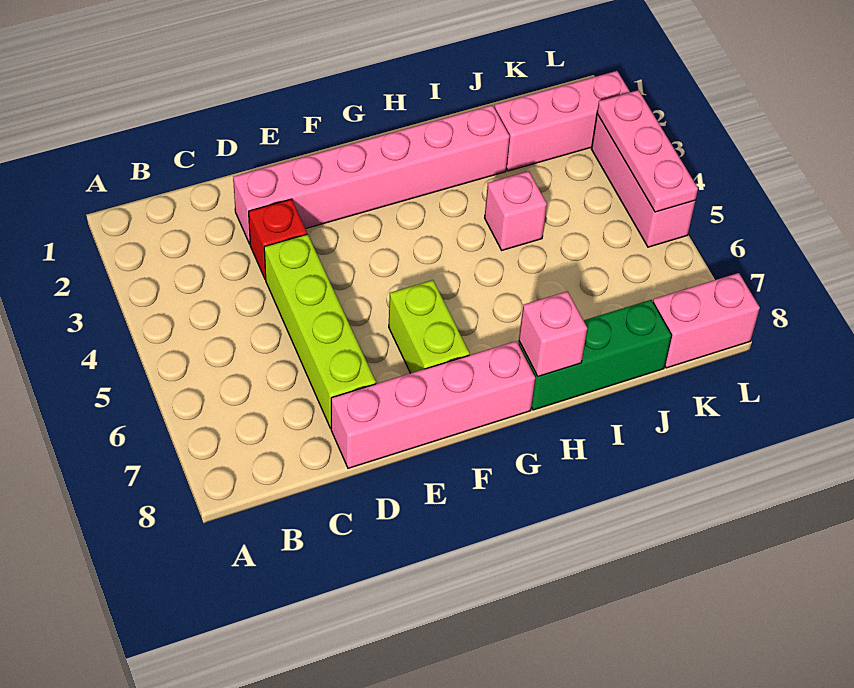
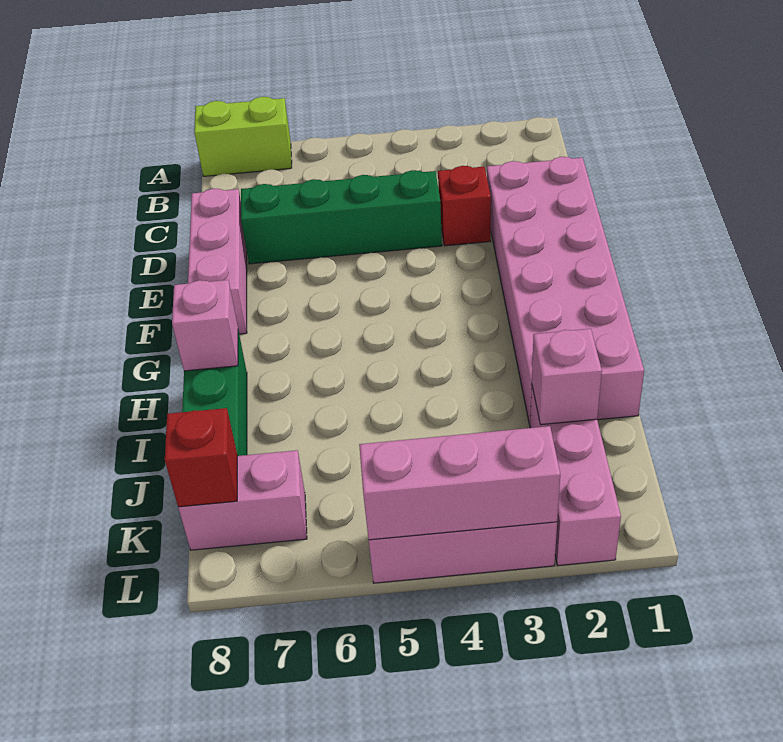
pink 1x6 brick [233,105,510,244] -> pink 2x6 brick [487,157,644,425]
lime 1x4 brick [264,234,376,428] -> green 1x4 brick [241,170,442,264]
pink 1x4 brick [331,341,535,468] -> pink 1x3 brick [188,188,247,334]
lime 1x2 brick [389,280,470,373] -> lime 1x2 brick moved to [194,97,292,176]
pink 1x1 brick [485,171,547,250] -> pink 1x1 brick moved to [532,329,602,425]
pink 1x2 brick [653,273,760,368] -> pink 1x2 brick turned to [178,450,307,550]
none -> red 1x1 brick [165,408,237,507]
pink 1x3 plate [597,90,698,212] -> pink 1x3 brick [359,426,560,540]

